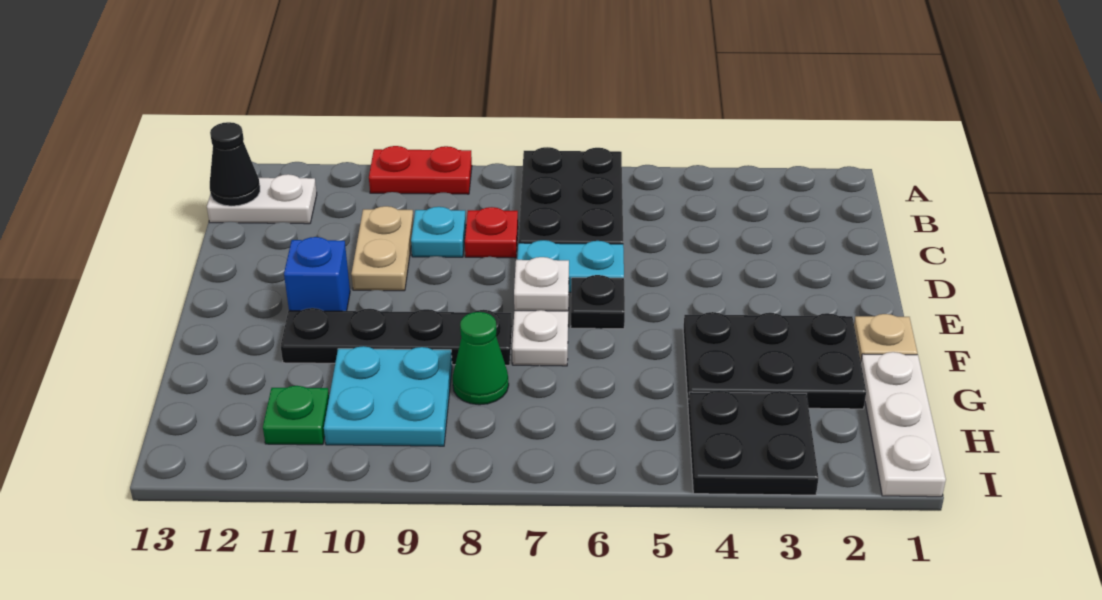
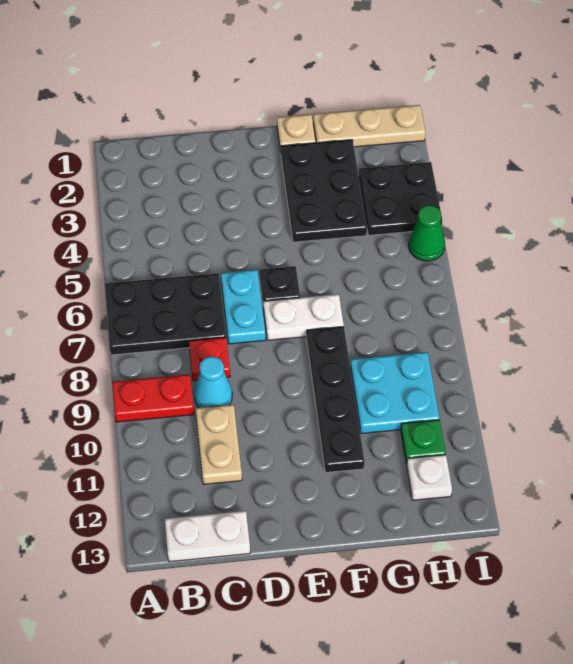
red 1x2 plate [369,146,472,194] -> red 1x2 plate turned to [112,374,194,422]
white 1x2 plate [207,174,317,224] -> white 1x2 plate turned to [165,511,250,562]
black 1x1 cone [210,122,260,206] -> none
cyan 1x1 plate [411,207,466,257] -> cyan 1x1 cone [194,356,232,408]
tan 1x2 plate [351,206,414,291] -> tan 1x2 plate turned to [196,405,242,484]
white 1x1 plate [514,257,569,311] -> white 1x1 plate moved to [407,455,452,500]
blue 1x1 brick [284,237,350,311] -> none
white 1x3 plate [861,352,946,497] -> tan 1x3 plate [313,105,425,147]
green 1x1 cone [453,312,509,405] -> green 1x1 cone moved to [409,205,445,261]

